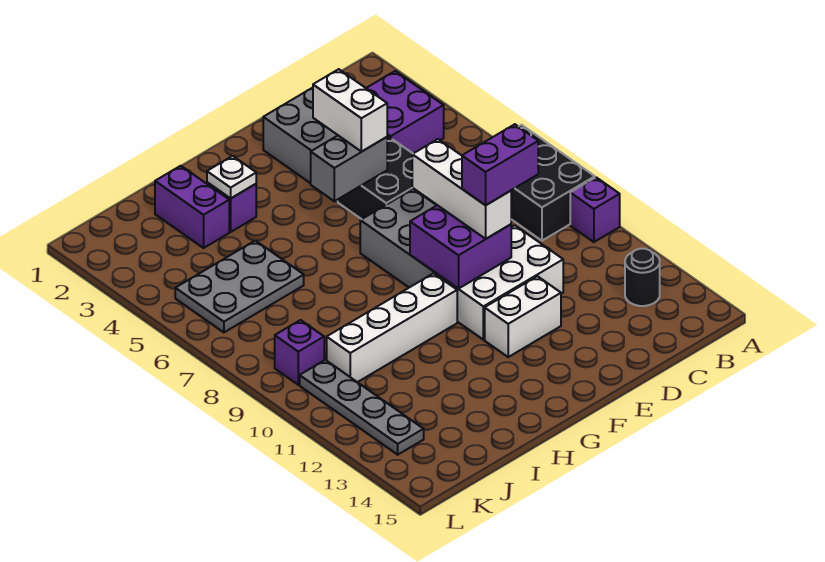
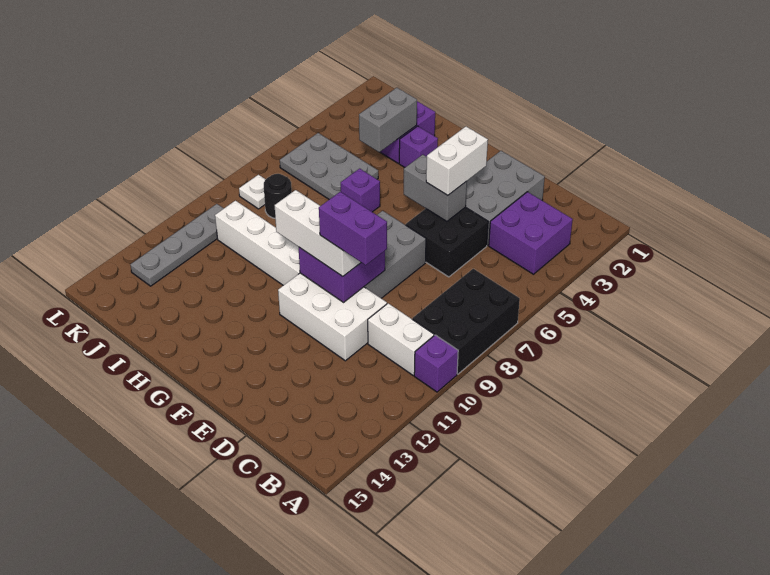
black 1x1 round brick [625,249,660,306] -> black 1x1 round brick moved to [264,174,292,218]
white 1x3 brick [412,139,511,239] -> white 1x3 brick turned to [275,190,361,277]
white 1x2 brick [485,276,561,357] -> white 1x2 brick moved to [368,303,434,375]
white 1x1 plate [207,156,256,199] -> white 1x1 plate moved to [239,175,266,209]
none -> grey 1x2 brick [359,88,417,152]
purple 1x1 brick [275,320,324,385] -> purple 1x1 brick moved to [341,169,380,212]

